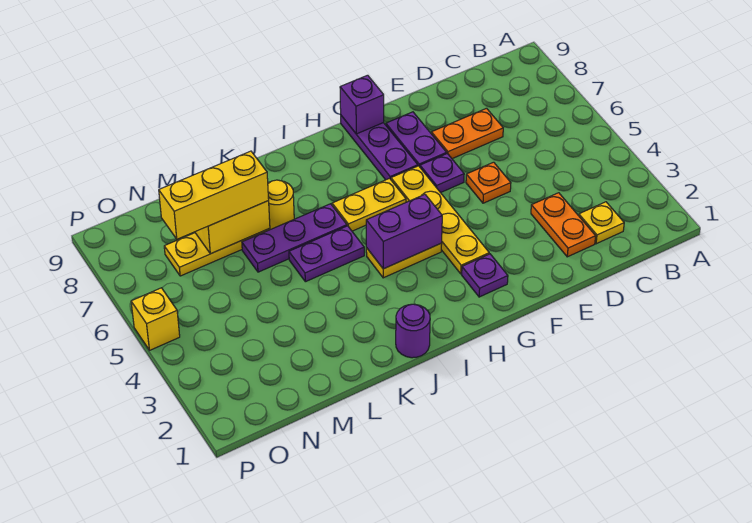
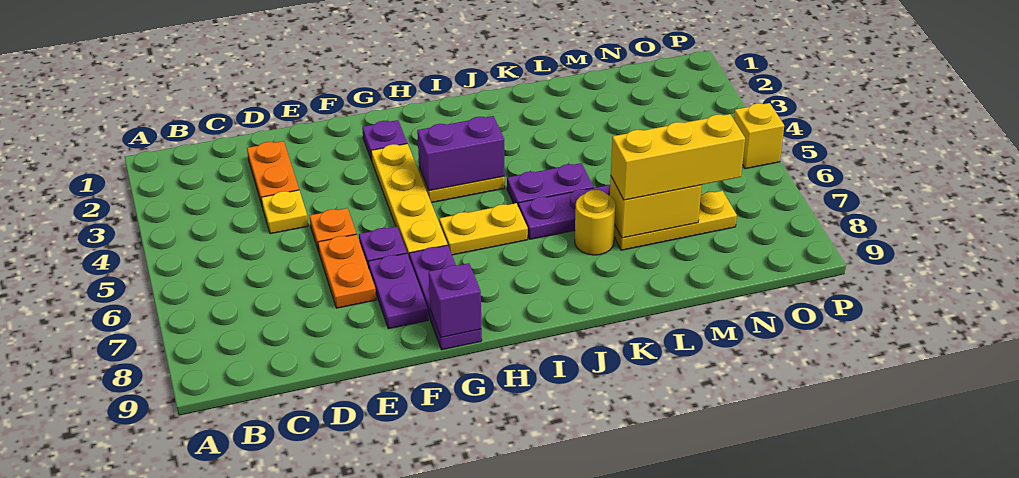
yellow 1x1 plate [579,202,624,244] -> yellow 1x1 plate moved to [261,190,308,234]
orange 1x2 plate [431,108,503,159] -> orange 1x2 plate turned to [318,234,376,308]
purple 1x1 round brick [396,304,430,358] -> none

